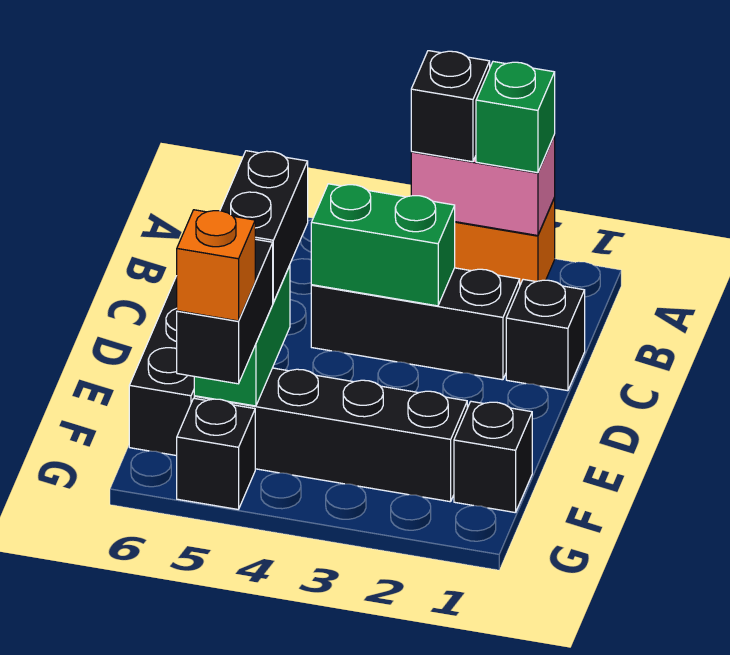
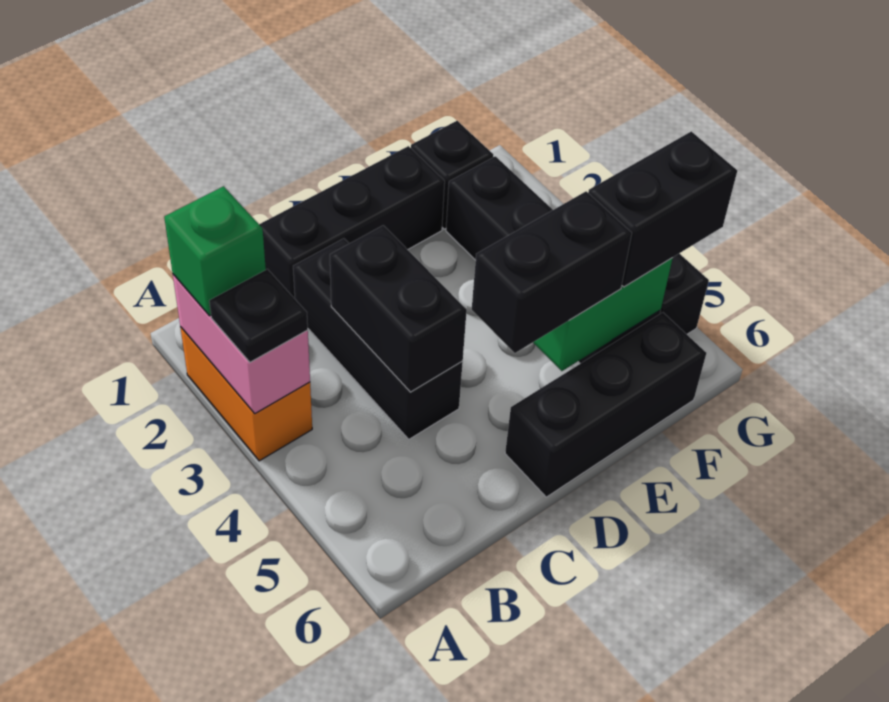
black 1x1 brick [411,51,490,162] -> black 1x1 plate [209,269,308,362]
black 1x1 brick [506,279,585,391] -> black 1x3 brick [259,146,445,299]
green 1x2 brick [311,184,455,306] -> black 1x2 brick [330,225,467,392]
orange 1x1 brick [177,210,255,321] -> none

